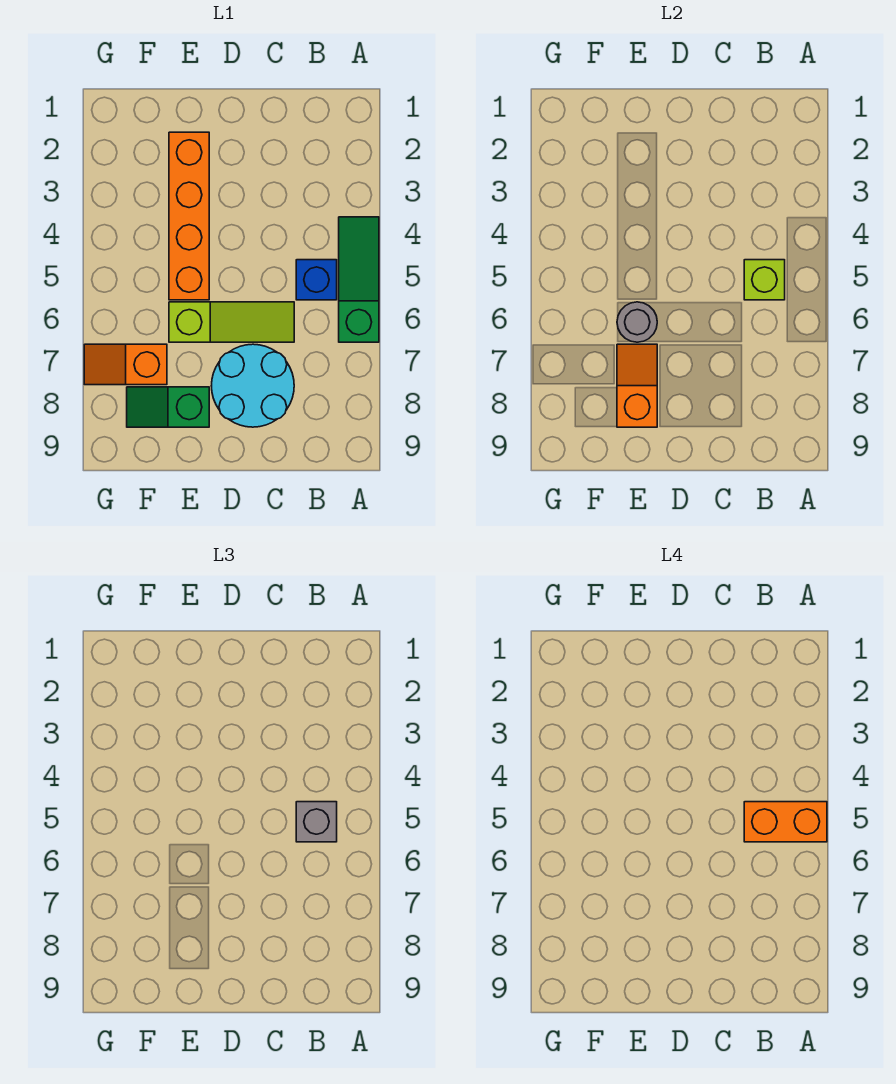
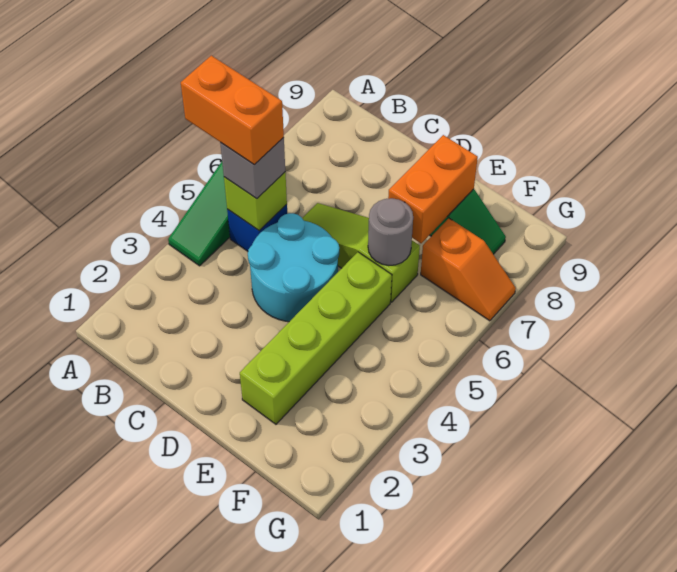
cyan 2x2 round brick [211,344,294,427] -> cyan 2x2 round brick moved to [248,213,339,322]
orange 1x4 brick [169,132,209,300] -> lime 1x4 brick [240,252,392,424]
orange 1x2 slope [617,344,657,427] -> orange 1x2 brick [388,135,478,243]

